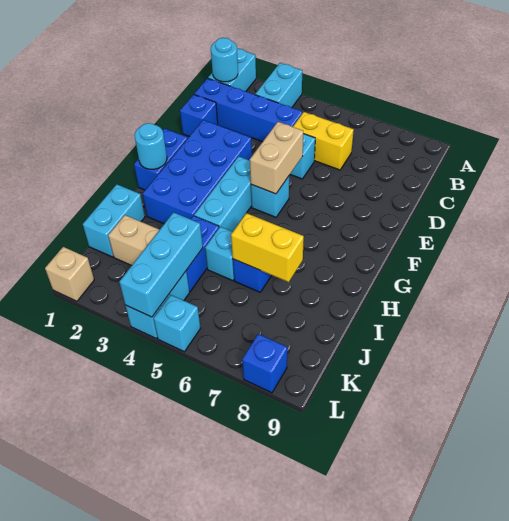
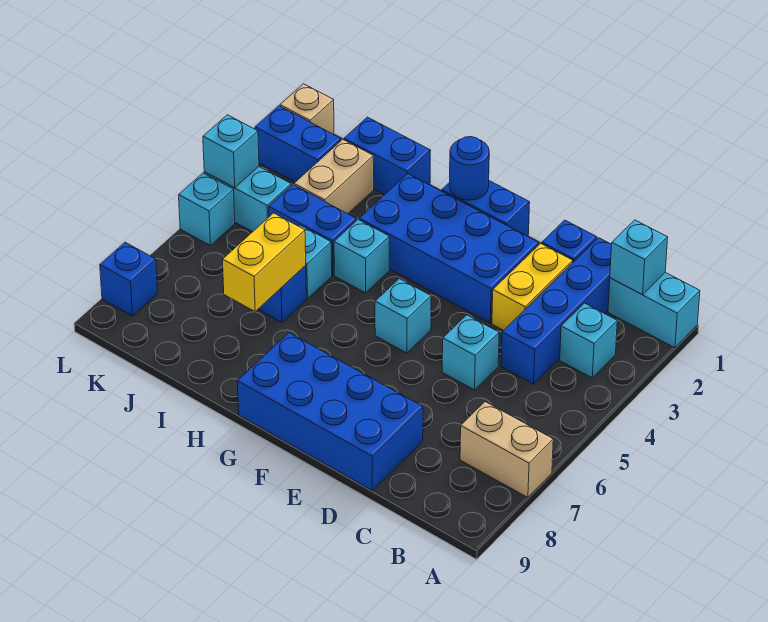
cyan 1x2 brick [255,63,302,108] -> cyan 1x1 brick [560,303,617,378]
cyan 1x1 round brick [211,38,238,82] -> cyan 1x1 brick [610,220,668,295]
yellow 1x2 brick [293,112,354,170] -> yellow 1x2 brick moved to [492,243,573,330]
none -> blue 2x4 brick [237,333,423,490]
tan 1x2 brick [250,122,303,194] -> tan 1x2 brick moved to [460,402,553,498]
cyan 1x3 brick [194,156,252,232] -> cyan 1x1 brick [334,219,389,293]
cyan 1x1 round brick [134,123,167,169] -> blue 1x1 round brick [449,137,489,200]
cyan 1x2 brick [83,184,145,257] -> blue 1x2 brick [344,117,431,194]
cyan 1x3 brick [119,212,203,317] -> cyan 1x1 brick [203,115,259,187]
none -> blue 1x2 brick [255,106,341,182]

